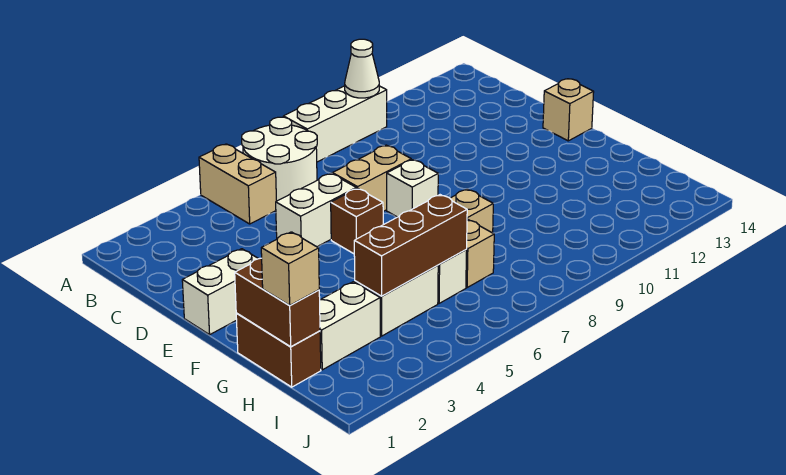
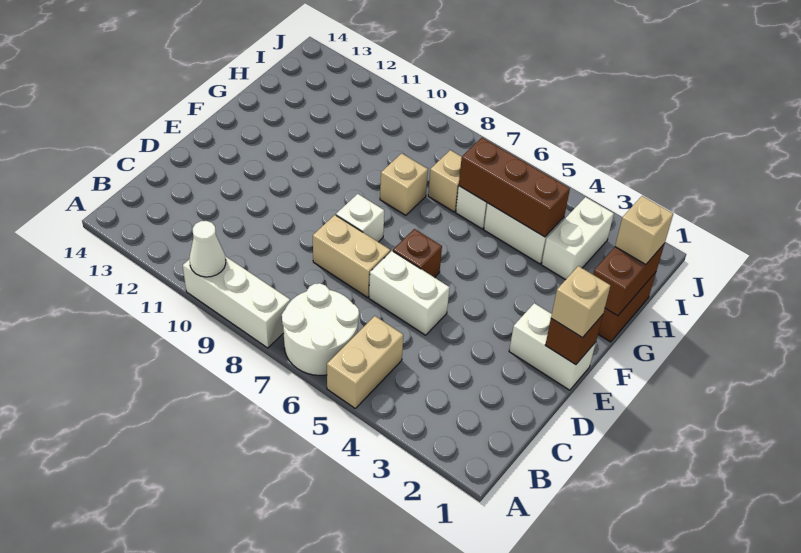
none -> brown 1x1 brick [545,315,603,365]
tan 1x1 brick [543,79,594,141] -> tan 1x1 brick moved to [551,266,610,338]
white 1x2 brick [320,282,380,370] -> white 1x2 brick turned to [542,197,614,280]

